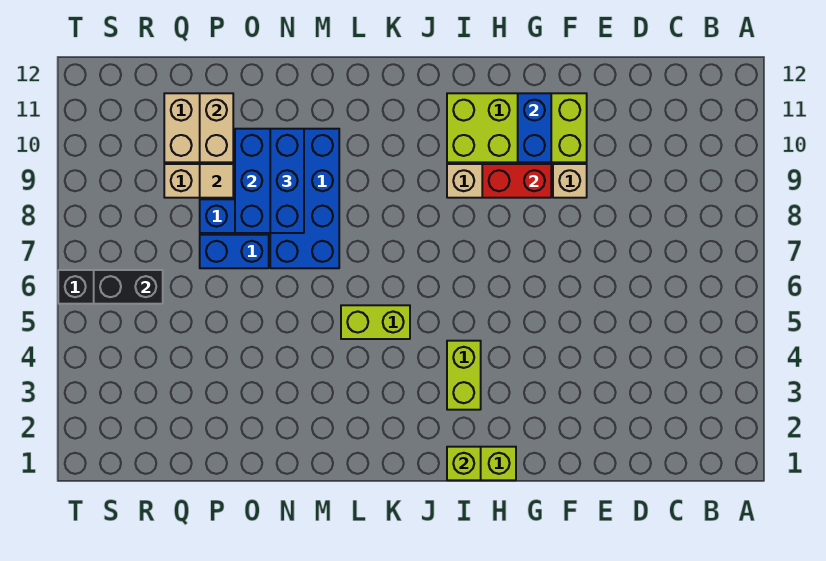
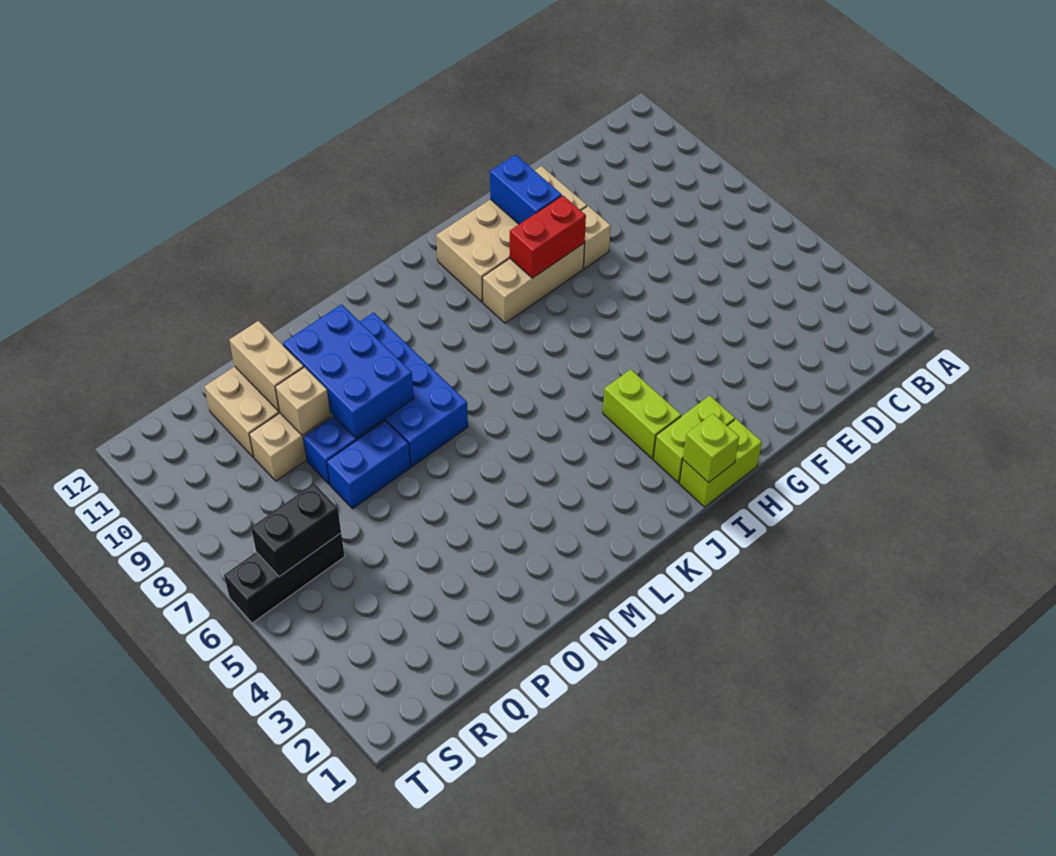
lime 2x4 brick [447,93,587,162] -> tan 2x4 brick [436,166,587,302]
lime 1x2 brick [341,305,410,339] -> lime 1x2 brick moved to [653,396,735,483]
blue 1x3 brick [270,129,304,233] -> none
tan 1x1 tile [200,164,233,198] -> tan 1x1 brick [275,367,331,435]

